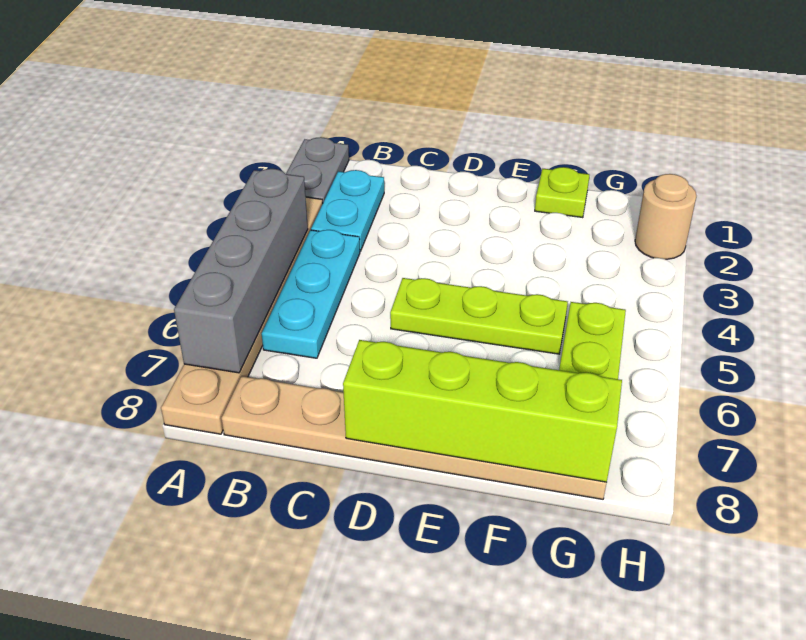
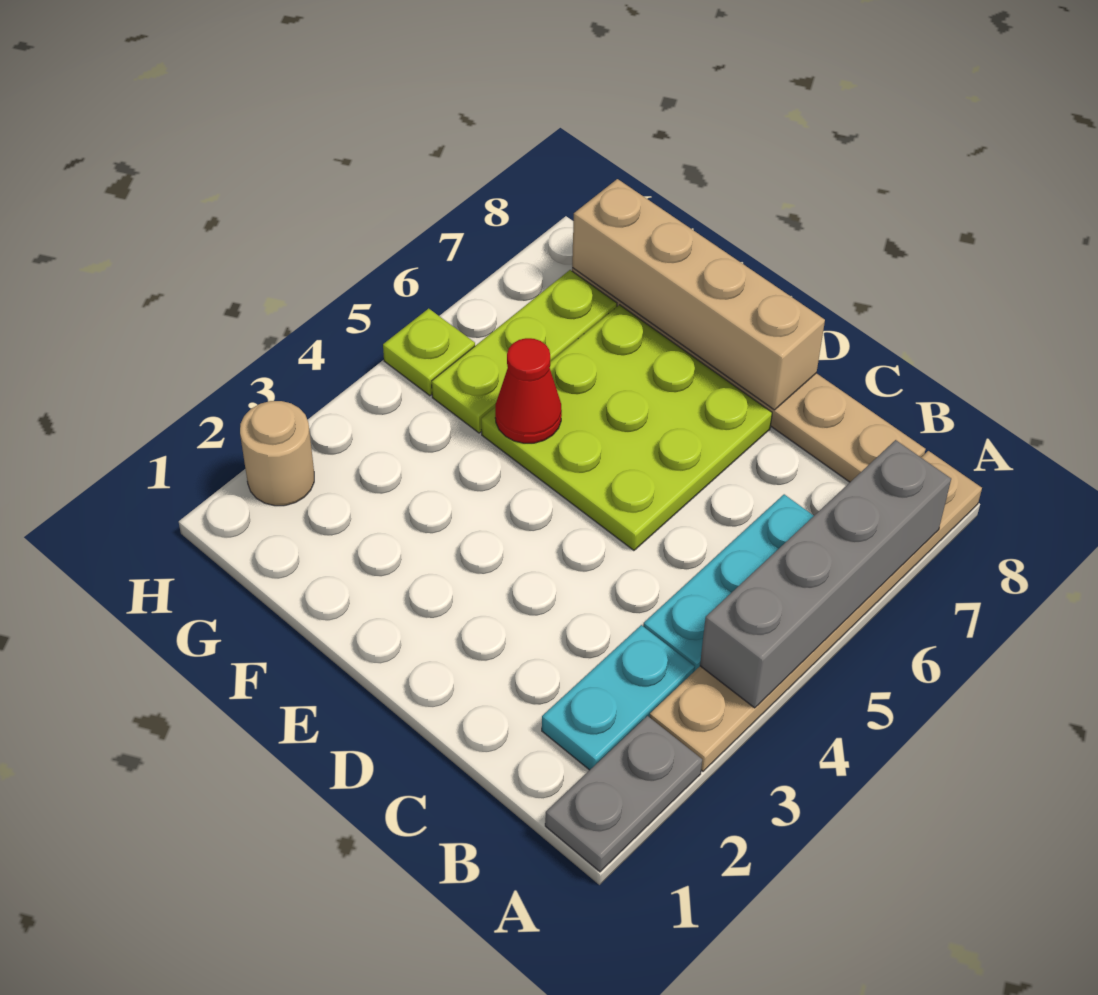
lime 1x3 plate [390,278,568,354] -> lime 3x3 plate [481,305,772,550]
lime 1x4 brick [343,340,622,482] -> tan 1x4 brick [572,179,825,410]
lime 1x1 plate [535,167,589,218] -> lime 1x1 plate moved to [383,309,475,396]
none -> red 1x1 cone [495,338,562,443]

